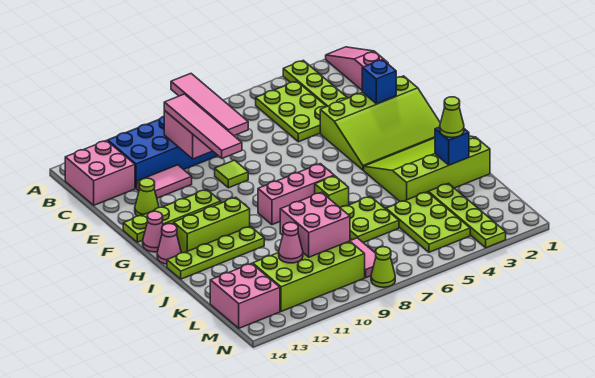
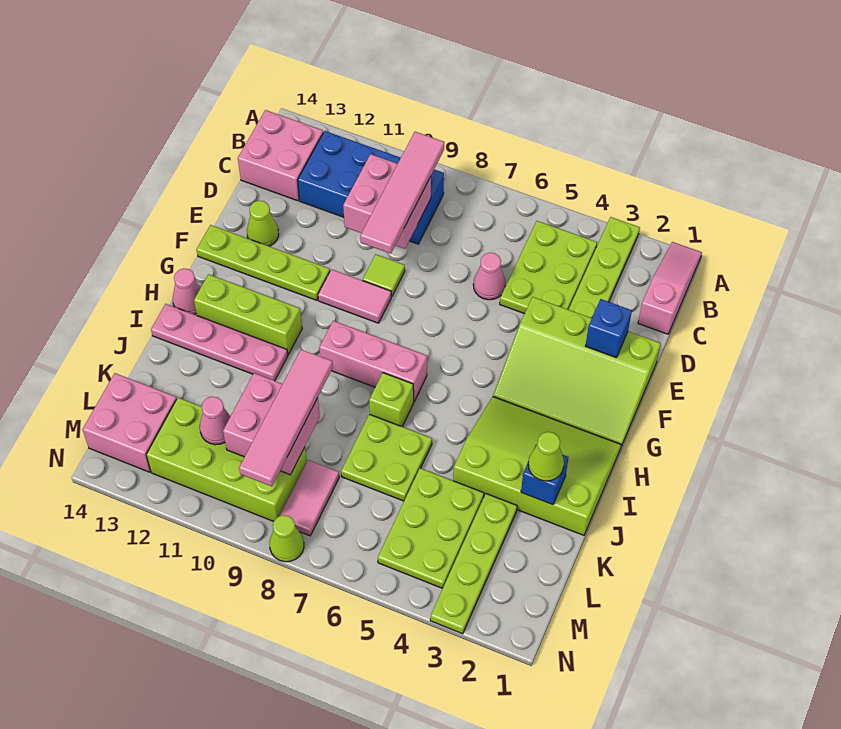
pink 1x4 tile [164,94,242,159] -> pink 1x4 tile moved to [239,349,333,486]
pink 1x2 tile [137,165,192,198] -> pink 1x2 tile moved to [318,269,391,323]
pink 1x1 cone [143,211,163,252] -> pink 1x1 cone moved to [473,253,505,300]
lime 1x4 plate [167,226,264,279] -> pink 1x4 plate [151,304,288,381]

